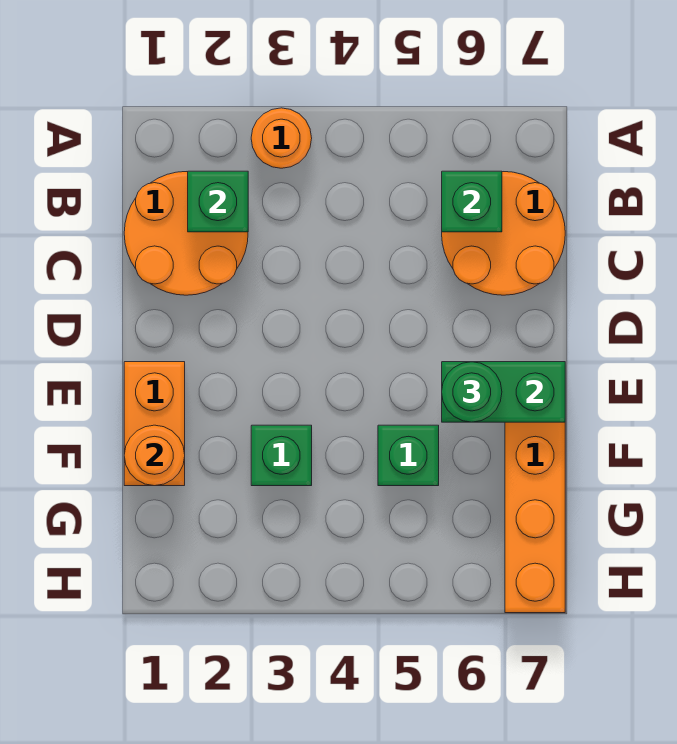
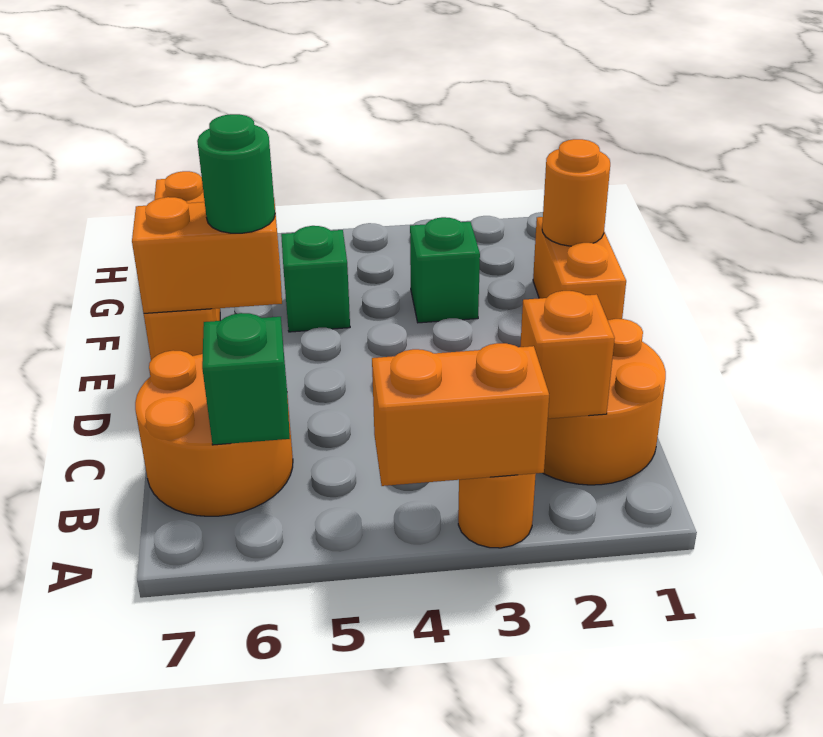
none -> orange 1x2 brick [372,343,549,486]
green 1x1 brick [188,171,248,232] -> orange 1x1 brick [520,291,615,419]
green 1x2 brick [442,362,565,422] -> orange 1x2 brick [132,197,282,313]

